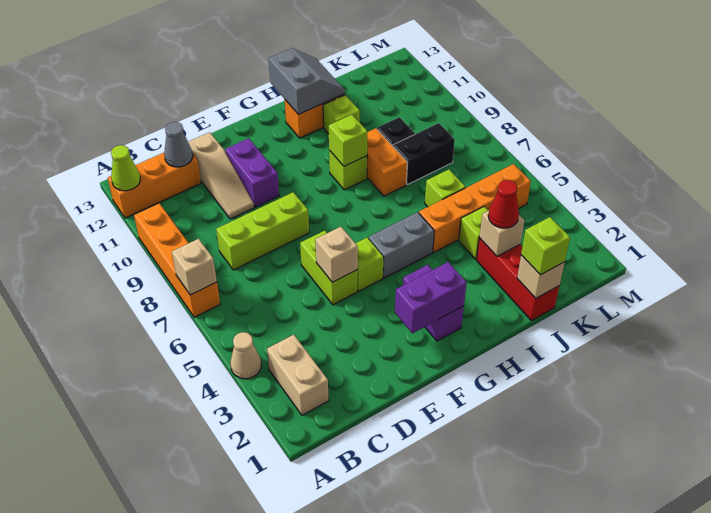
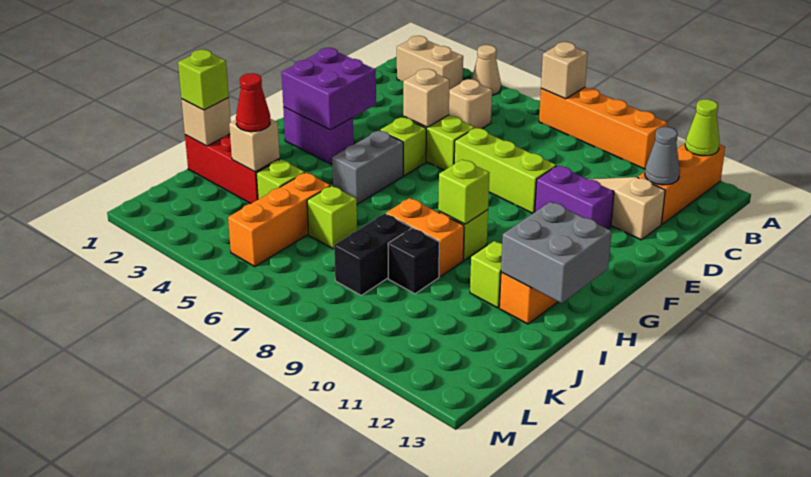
none -> tan 1x1 brick [449,79,492,129]
lime 1x3 brick [216,192,309,270] -> lime 1x3 brick turned to [454,128,556,214]
purple 1x2 brick [395,262,467,333] -> purple 2x2 brick [282,48,376,130]
grey 2x2 slope [269,48,345,115] -> grey 2x2 brick [501,202,612,303]
orange 1x4 brick [419,164,531,252] -> orange 1x3 brick [228,172,330,267]

